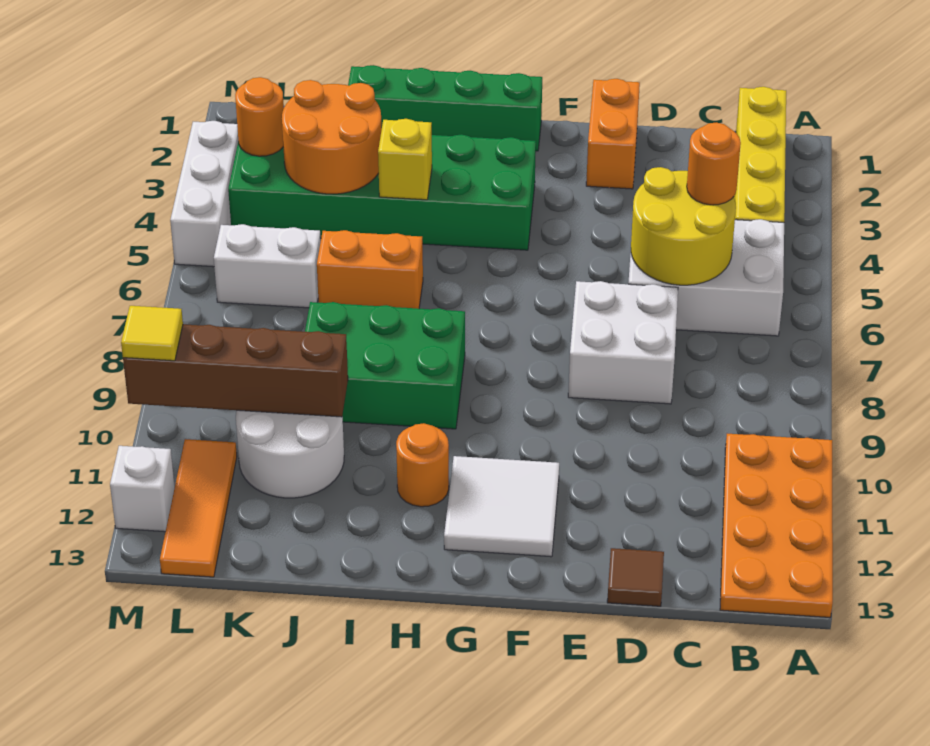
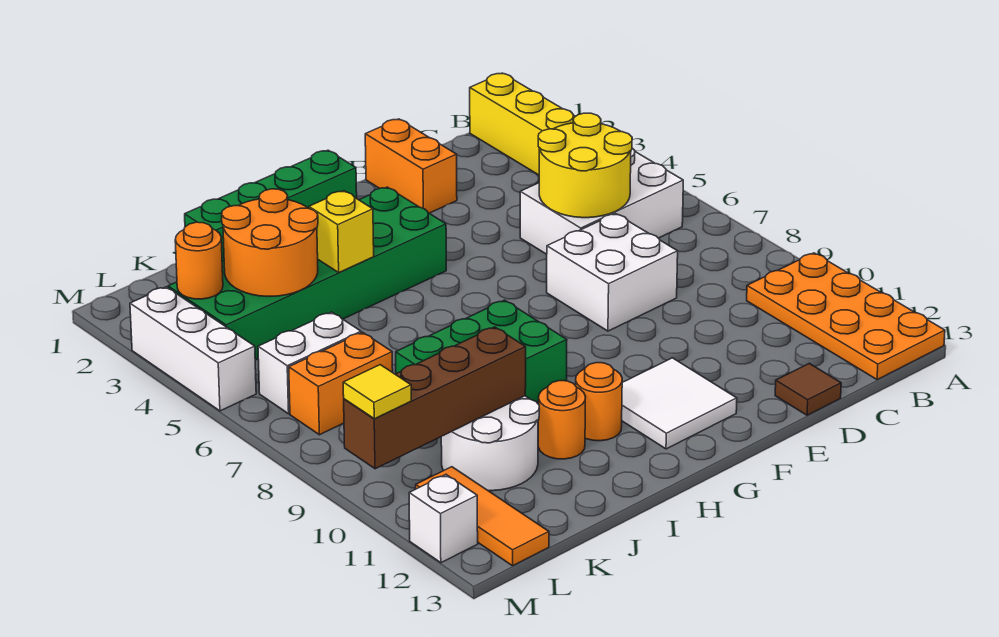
orange 1x1 round brick [687,122,741,205] -> orange 1x1 round brick moved to [538,381,586,459]
orange 1x2 brick [317,230,423,309] -> orange 1x2 brick moved to [289,332,393,435]

